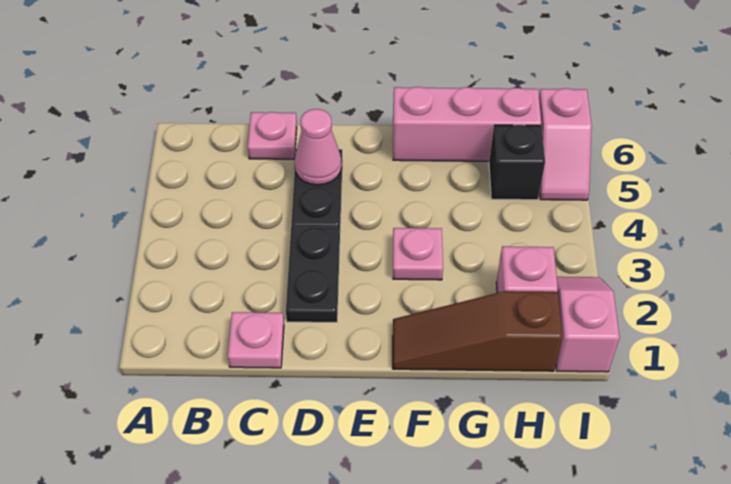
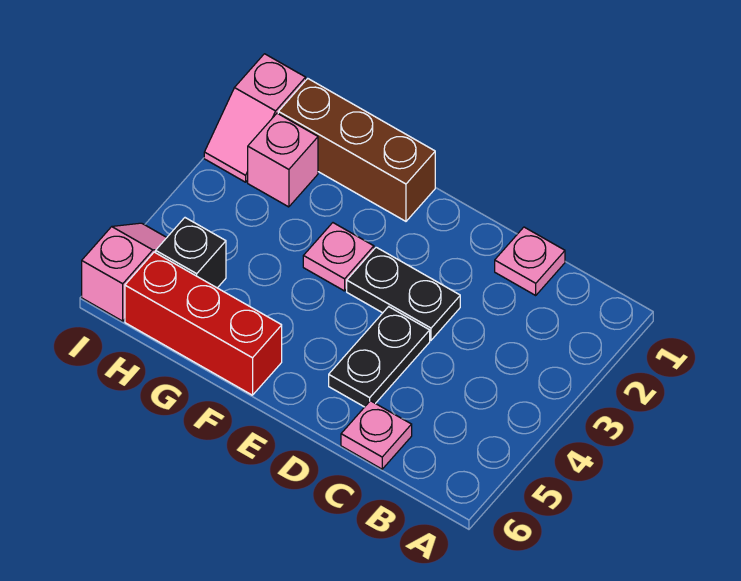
black 1x2 plate [286,227,340,322] -> black 1x2 plate turned to [347,247,460,340]
pink 1x1 cone [294,109,342,185] -> none
brown 1x3 slope [393,291,562,371] -> brown 1x3 brick [278,79,435,221]
pink 1x3 brick [393,87,541,161] -> red 1x3 brick [125,252,282,395]

